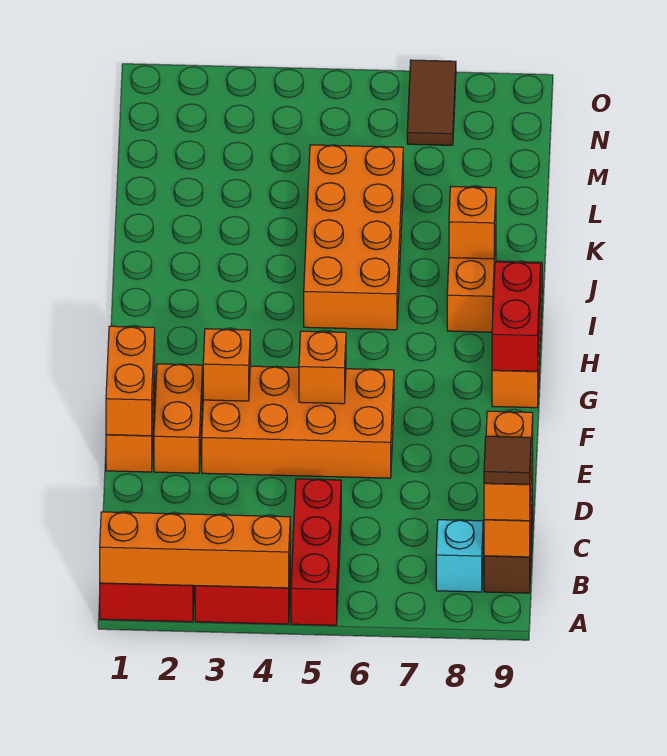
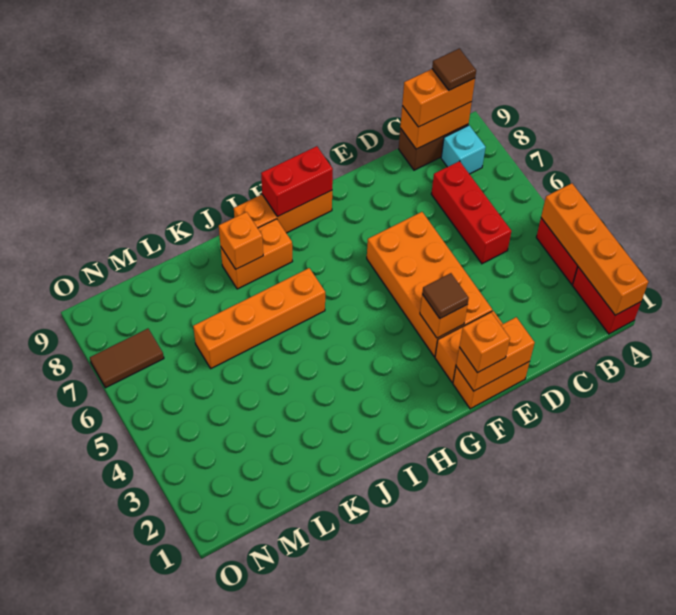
red 1x3 brick [291,479,341,625] -> red 1x3 brick turned to [431,161,511,264]
none -> brown 1x1 tile [422,273,469,318]
orange 1x1 brick [299,331,346,404] -> orange 1x1 brick moved to [459,313,510,373]
orange 2x4 brick [304,145,403,330] -> orange 1x4 brick [193,268,325,368]

